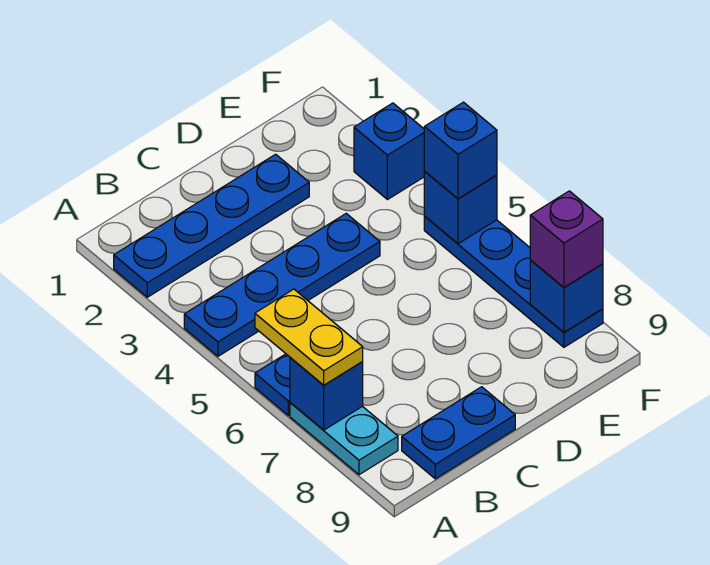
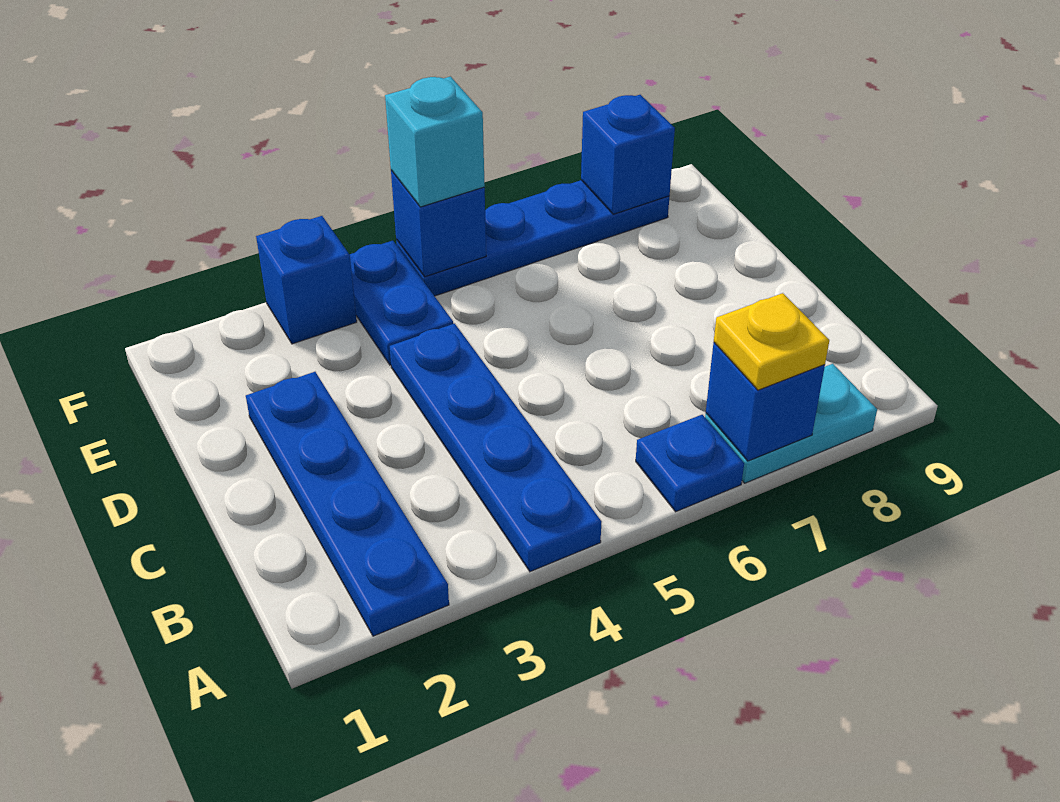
yellow 1x2 plate [255,289,363,385] -> yellow 1x1 plate [714,293,829,390]
blue 1x2 plate [402,387,515,479] -> blue 1x2 plate moved to [350,241,453,365]
blue 1x1 brick [424,102,497,199] -> cyan 1x1 brick [385,77,485,207]
purple 1x1 brick [530,191,603,287] -> none

